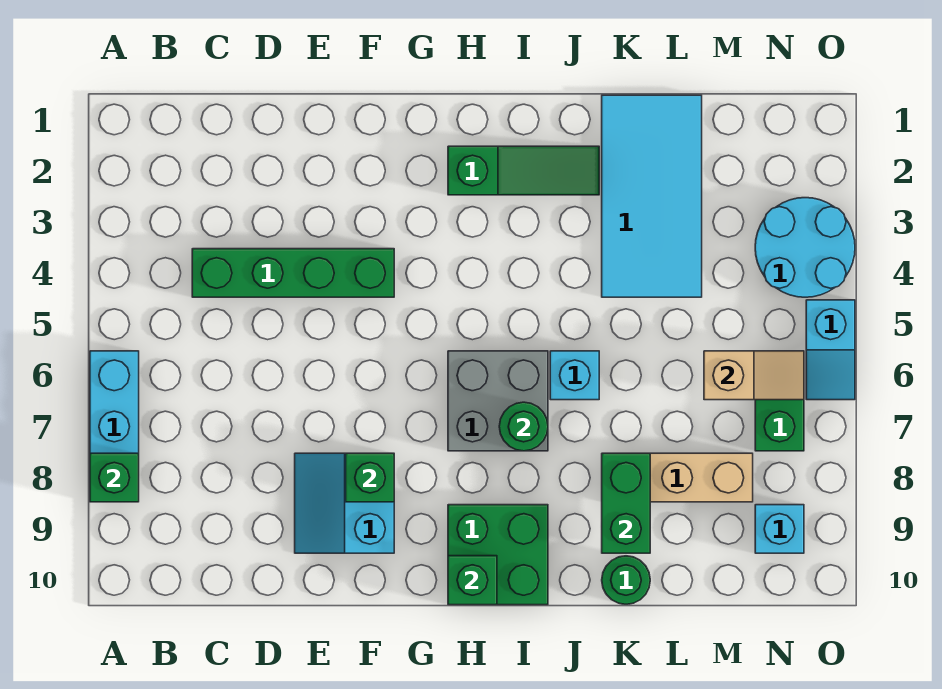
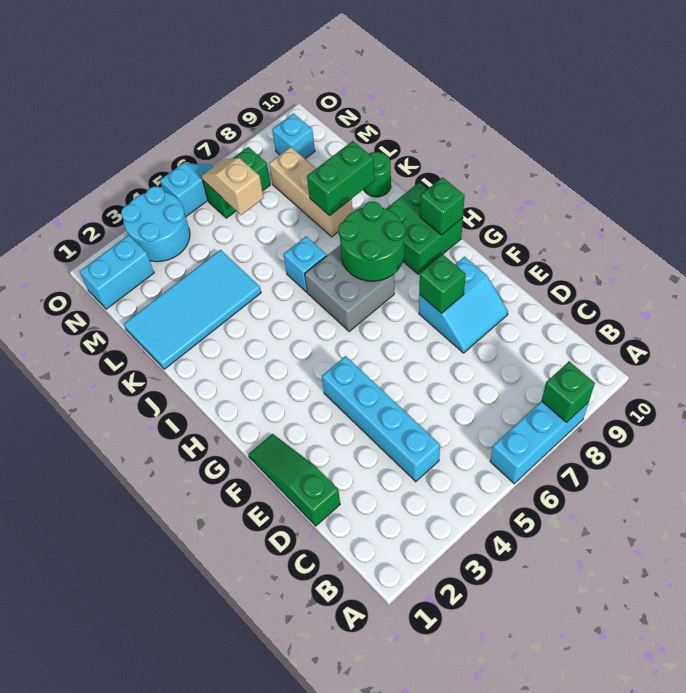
green 1x4 brick [192,249,394,297] -> cyan 1x4 brick [322,356,440,482]
green 1x3 slope [448,146,599,195] -> green 1x3 slope moved to [248,434,340,526]
green 1x1 round brick [499,402,548,451] -> green 2x2 round brick [338,202,405,281]
none -> cyan 1x2 brick [80,235,154,309]

